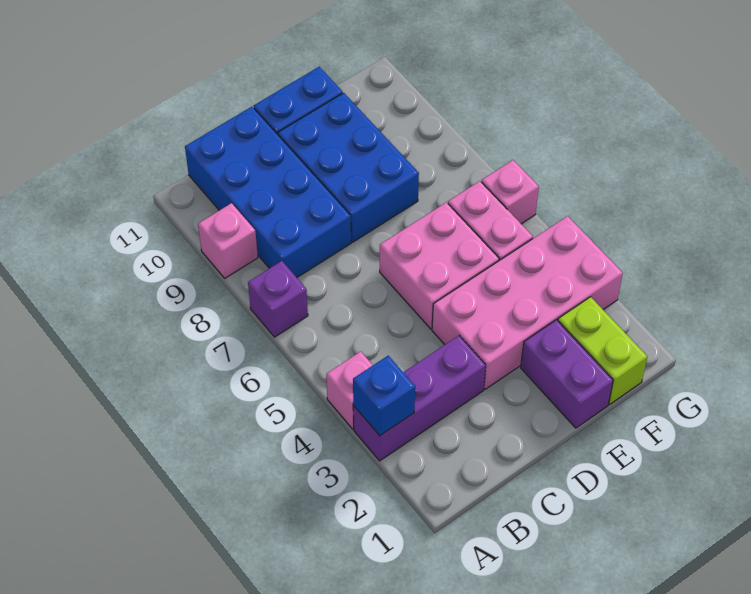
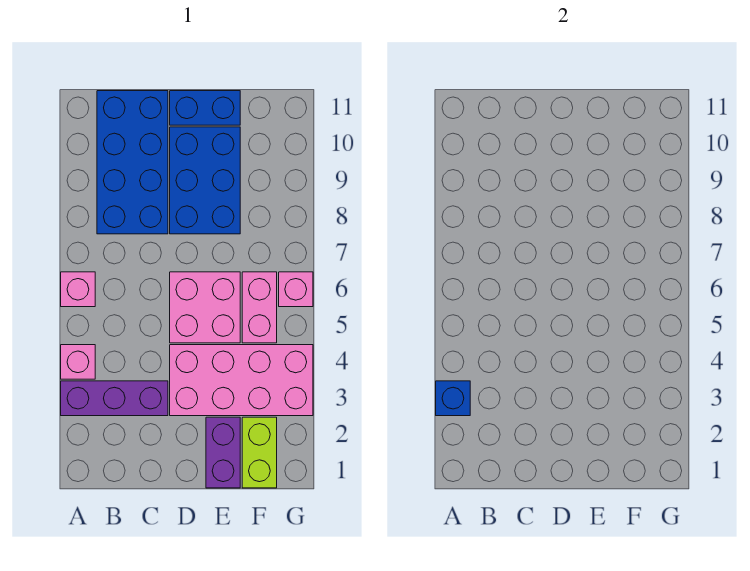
purple 1x1 brick [248,261,308,337] -> none
pink 1x1 brick [198,203,258,278] -> pink 1x1 brick moved to [61,272,95,307]

